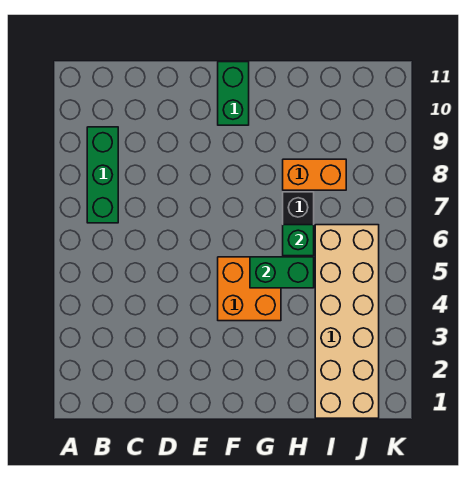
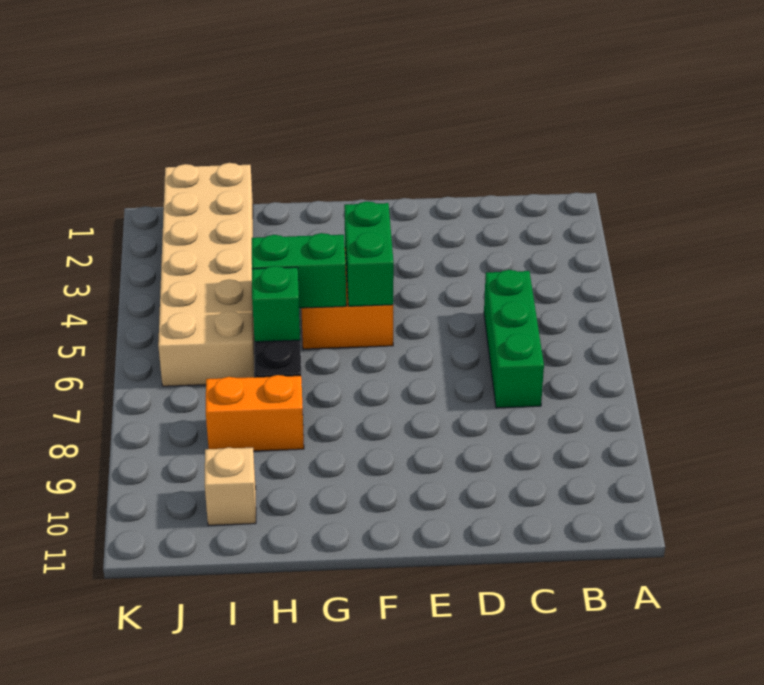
green 1x3 brick [87,127,118,223] -> green 1x3 brick moved to [484,270,544,408]
green 1x2 brick [218,62,249,125] -> green 1x2 brick moved to [344,201,394,306]
none -> tan 1x1 brick [205,447,256,525]

